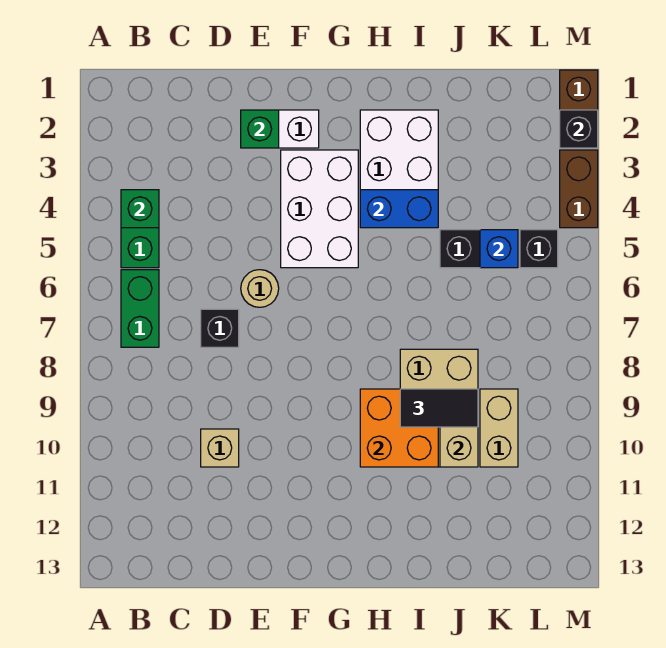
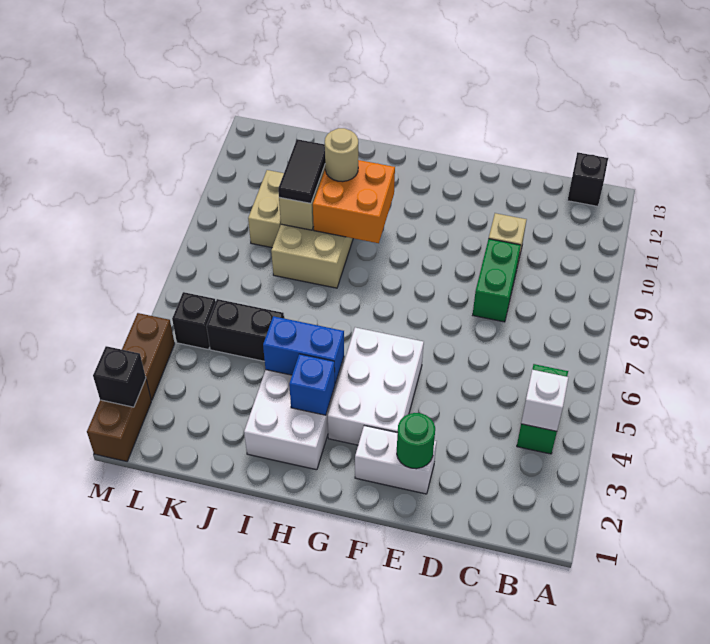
green 1x1 brick [121,190,159,228] -> white 1x1 brick [521,370,568,431]
green 1x2 brick [121,270,159,347] -> green 1x2 brick moved to [473,239,521,322]
black 1x1 brick [201,309,239,347] -> black 1x1 brick moved to [568,152,608,206]
green 1x1 brick [241,110,279,148] -> green 1x1 round brick [397,413,435,469]
tan 1x1 round brick [241,270,279,307] -> tan 1x1 round brick moved to [325,128,358,182]
black 1x2 tile [400,389,478,427] -> black 1x2 tile turned to [278,139,325,203]
blue 1x1 brick [480,230,518,268] -> blue 1x1 brick moved to [289,354,335,415]

